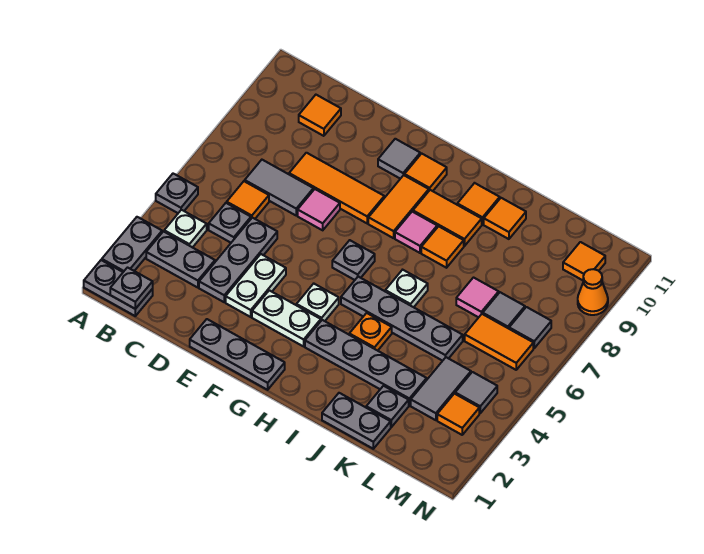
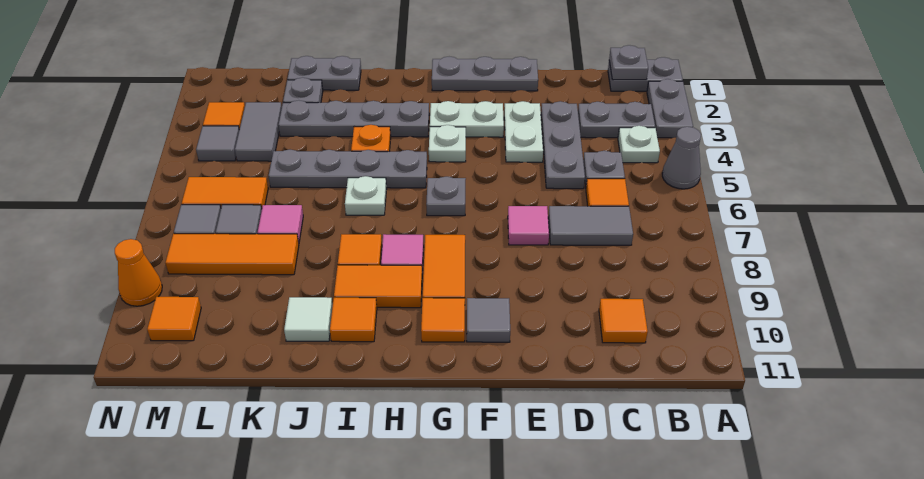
grey 1x1 plate [156,174,198,213] -> grey 1x1 cone [662,127,701,189]
orange 1x3 tile [289,153,384,223] -> orange 1x3 tile moved to [165,234,299,275]
orange 1x1 tile [484,198,526,239] -> white 1x1 tile [284,297,333,341]

